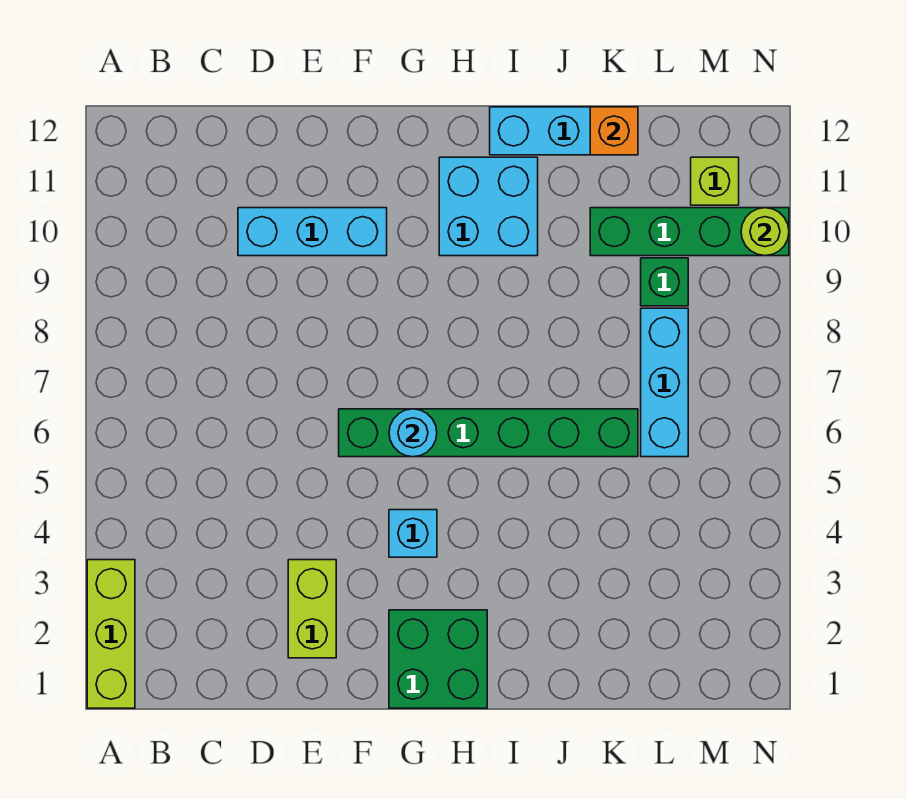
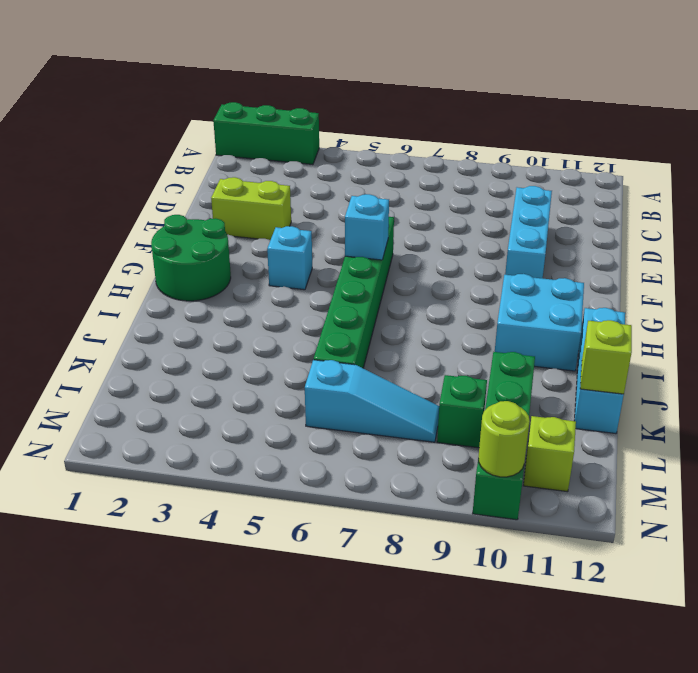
lime 1x3 brick [87,560,135,708] -> green 1x3 brick [213,102,319,164]
green 2x2 brick [389,610,487,708] -> green 2x2 round brick [151,215,231,301]
cyan 1x1 round brick [389,409,437,457] -> cyan 1x1 brick [345,194,389,260]
orange 1x1 brick [590,107,638,155] -> lime 1x1 brick [580,320,632,394]
cyan 1x3 brick [641,308,688,457] -> cyan 1x3 slope [305,360,439,442]

